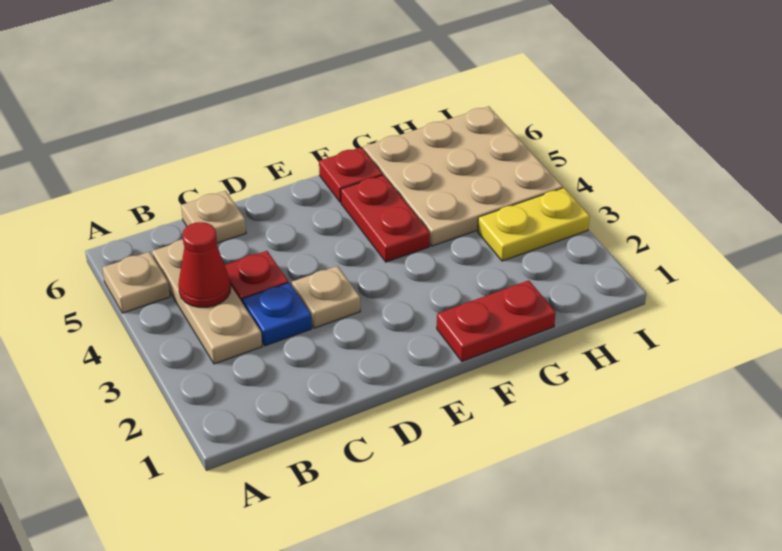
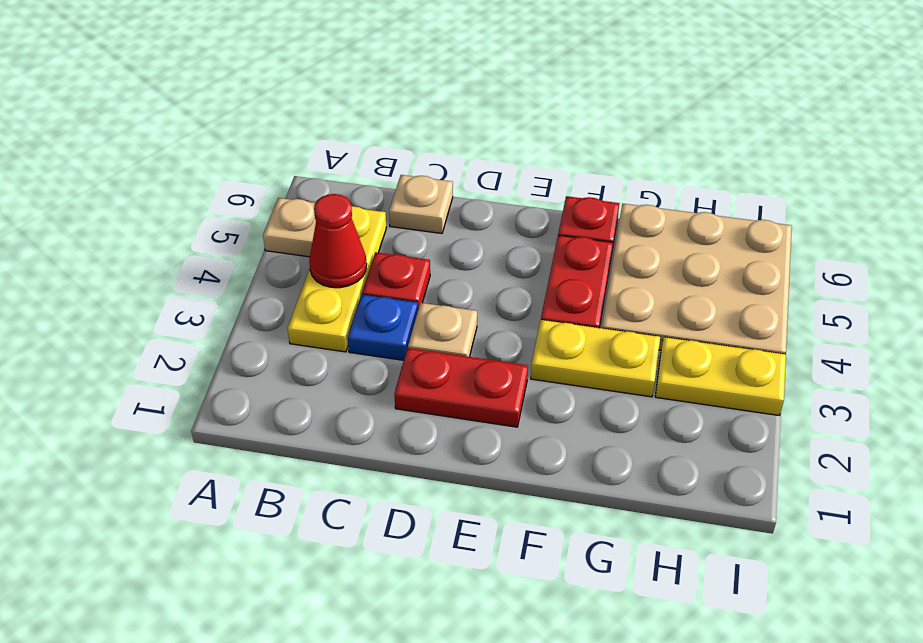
tan 1x3 plate [152,240,262,364] -> yellow 1x3 plate [288,206,387,352]
red 1x2 plate [437,280,556,361] -> red 1x2 plate moved to [394,348,528,427]
none -> yellow 1x2 plate [531,320,660,397]

